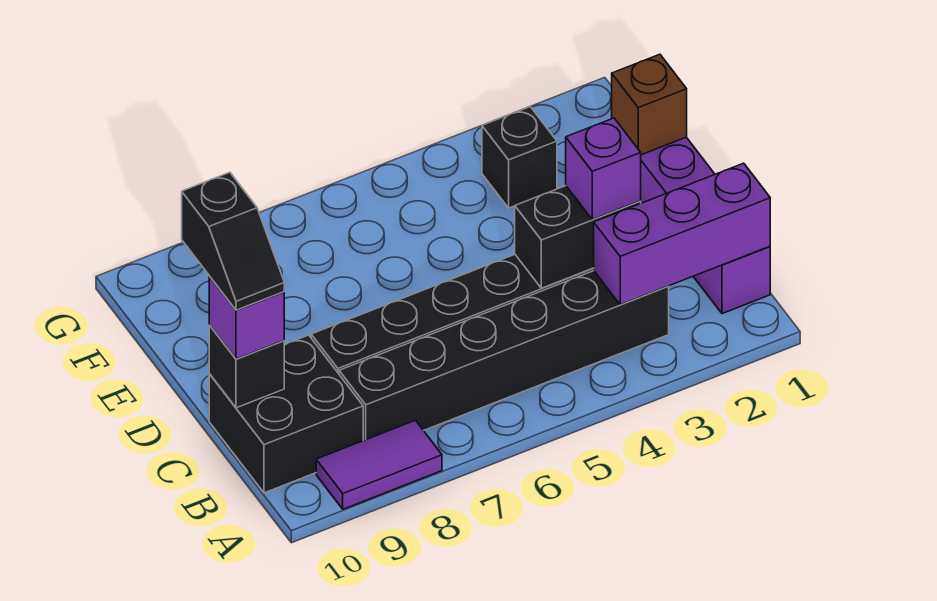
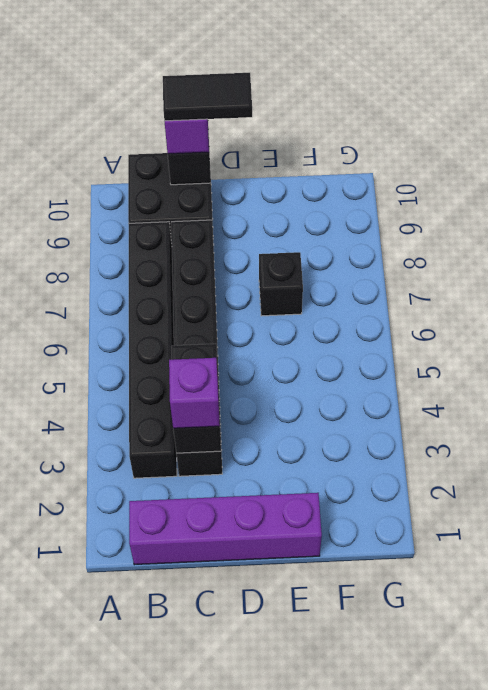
purple 1x2 tile [316,420,442,509] -> none
purple 1x3 brick [594,163,770,305] -> none
black 1x2 slope [182,172,284,310] -> black 1x2 tile [163,73,252,121]
brown 1x1 brick [612,54,687,155] -> none
black 1x1 brick [482,107,557,208] -> black 1x1 brick moved to [259,252,303,316]

